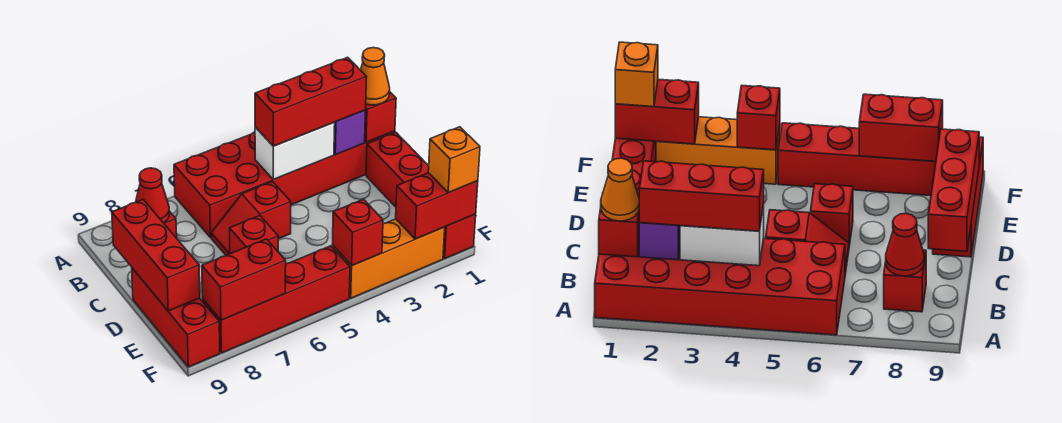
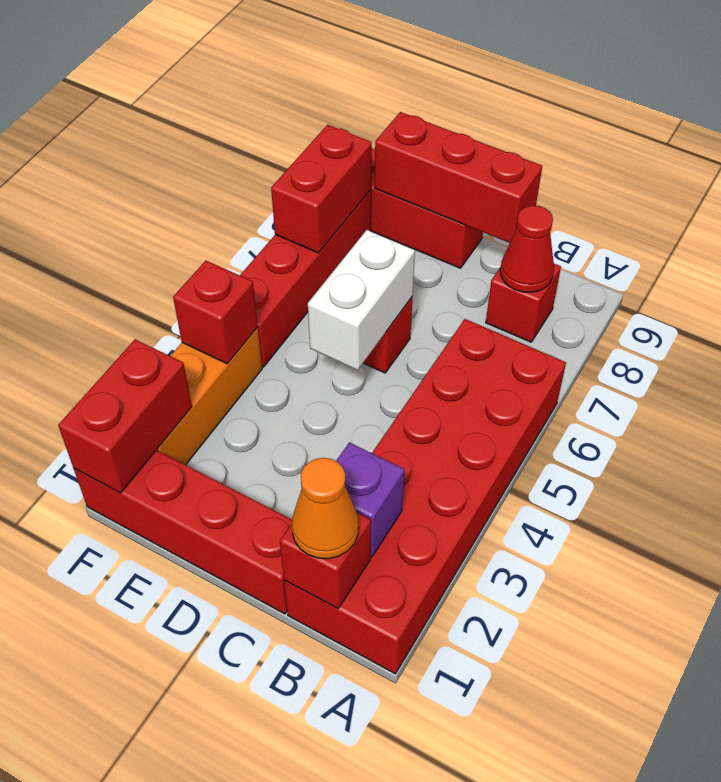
red 1x3 brick [255,57,367,146] -> none
white 1x2 brick [255,123,335,179] -> white 1x2 brick moved to [308,230,415,370]
red 1x2 slope [211,182,291,255] -> none
orange 1x1 brick [428,127,480,193] -> none

